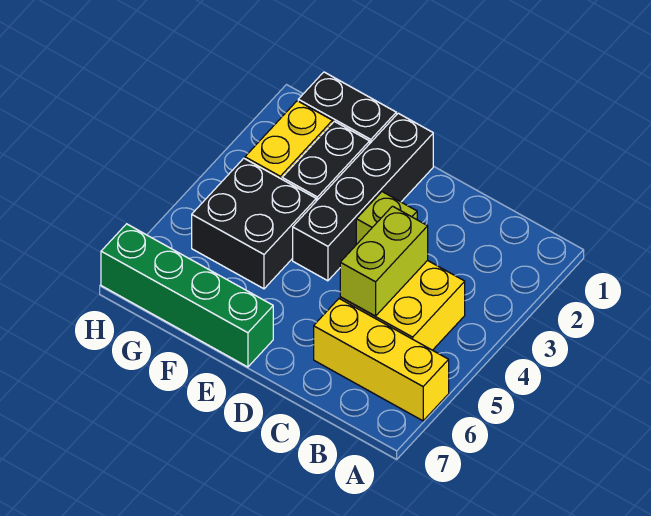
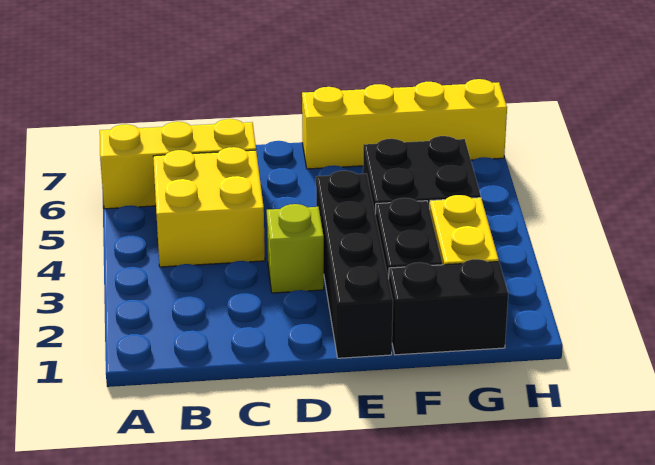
lime 1x2 brick [340,206,428,316] -> none
green 1x4 brick [101,224,273,367] -> yellow 1x4 brick [302,79,507,169]

